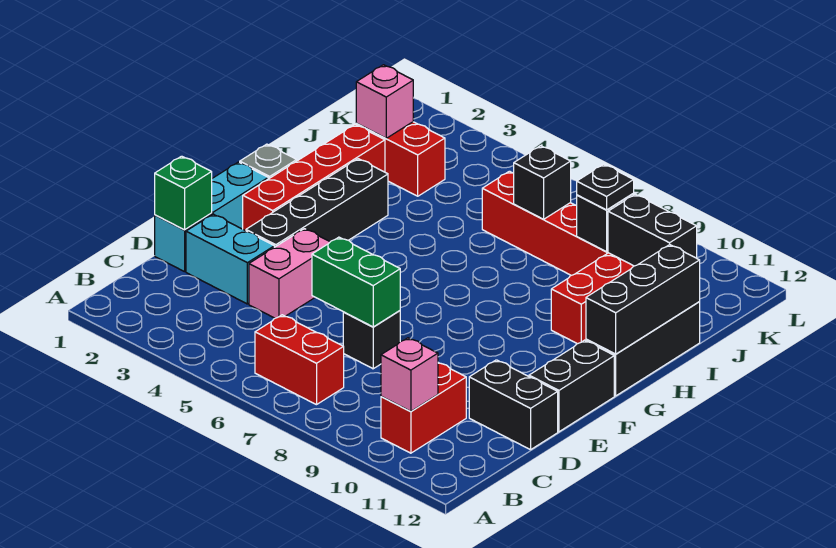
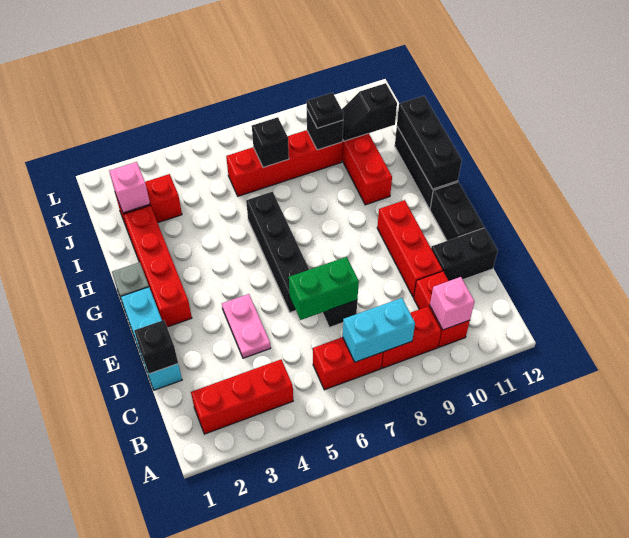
none -> red 1x3 brick [191,360,293,434]
none -> red 1x2 brick [381,306,441,368]
green 1x1 brick [155,156,212,230] -> black 1x1 brick [134,320,178,374]
cyan 1x2 brick [186,214,274,304] -> cyan 1x2 brick moved to [343,298,415,362]
pink 1x2 brick [249,229,330,318] -> pink 1x2 plate [222,294,271,358]
none -> red 1x3 brick [377,200,443,297]
black 1x4 brick [246,159,388,247] -> black 1x4 brick moved to [246,192,309,312]
black 1x2 brick [608,194,697,266] -> black 1x2 slope [342,83,397,141]

